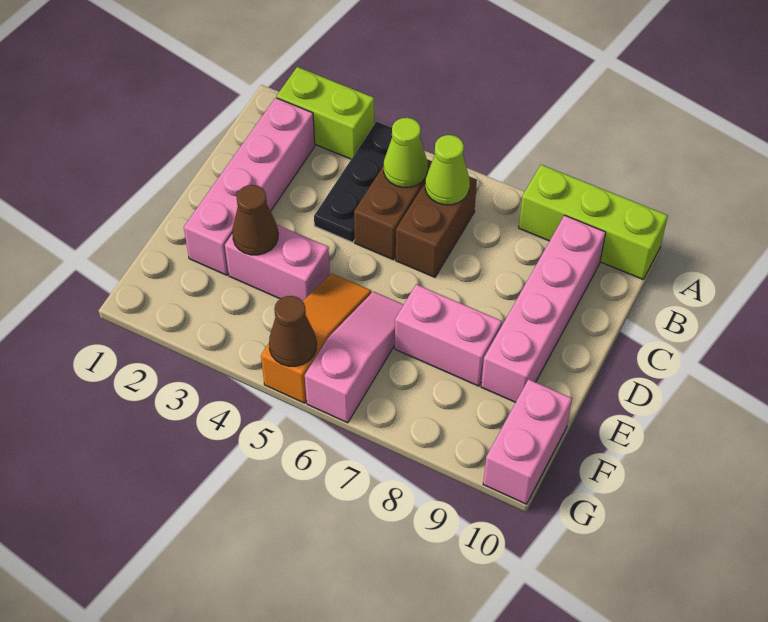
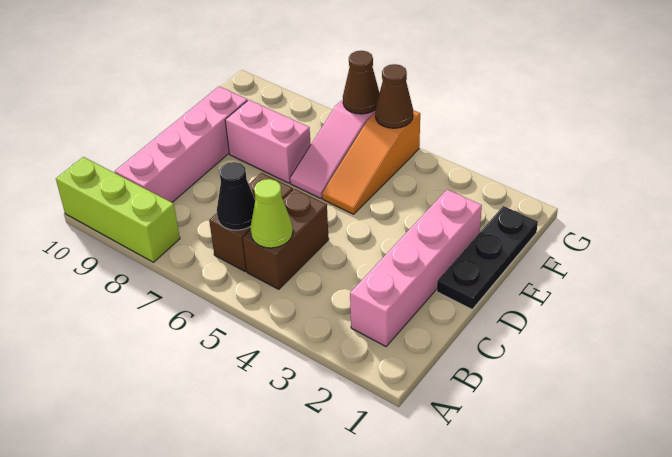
lime 1x2 brick [276,67,374,159] -> none
black 1x3 plate [314,121,392,242] -> black 1x3 plate moved to [437,206,538,309]
lime 1x1 cone [425,135,470,205] -> black 1x1 cone [217,162,255,230]
pink 1x2 brick [225,225,330,301] -> none
brown 1x1 cone [232,185,278,255] -> brown 1x1 cone moved to [343,51,380,114]
pink 1x2 brick [483,379,572,504] -> none

